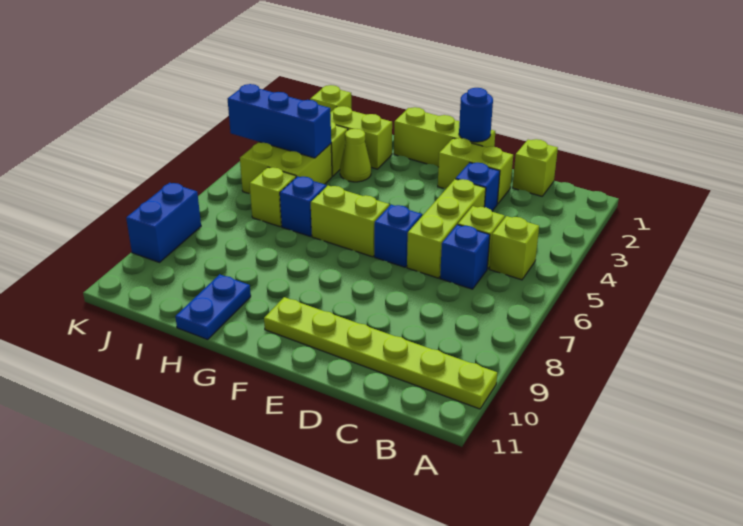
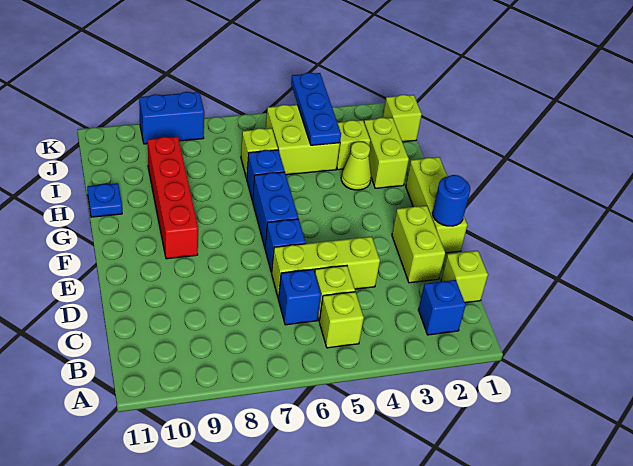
lime 1x6 plate [264,297,497,409] -> none
blue 1x1 brick [456,162,500,211] -> blue 1x1 brick moved to [418,280,466,335]
lime 1x2 brick [311,186,389,257] -> blue 1x2 brick [253,172,298,247]
none -> red 1x4 brick [148,137,198,259]
blue 1x2 plate [175,274,251,339] -> blue 1x1 plate [87,183,122,217]
blue 1x3 brick [228,84,331,158] -> blue 1x3 plate [291,73,341,145]

